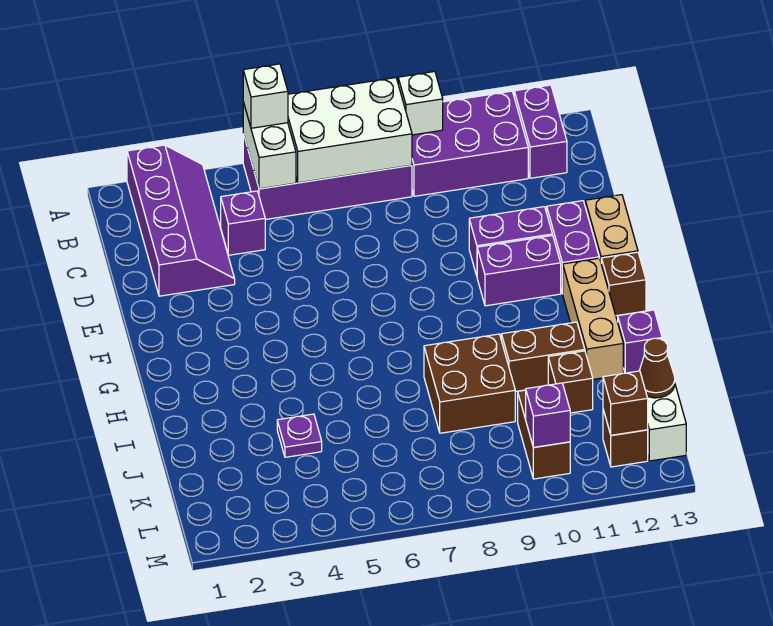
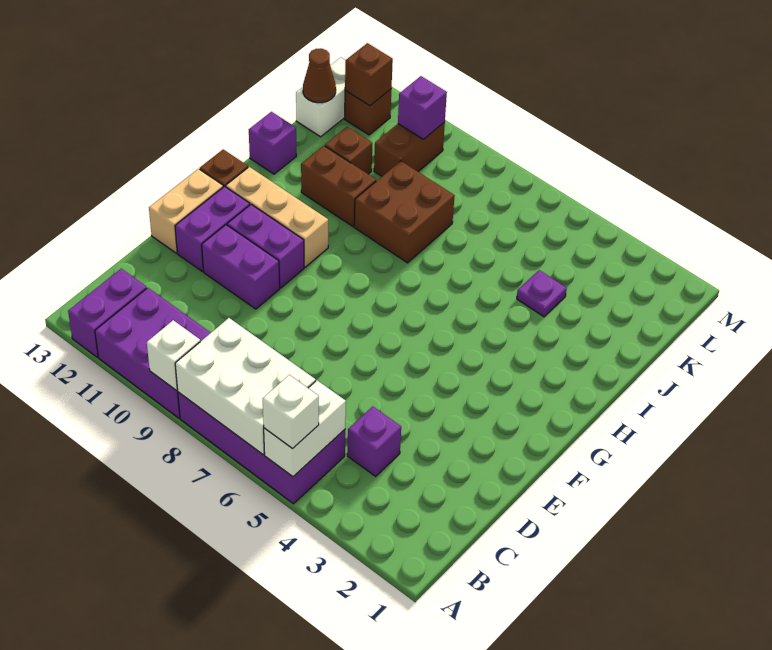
purple 2x4 slope [127,145,235,296] -> none
tan 1x3 brick [563,258,623,379] -> tan 1x3 brick turned to [226,167,328,267]

